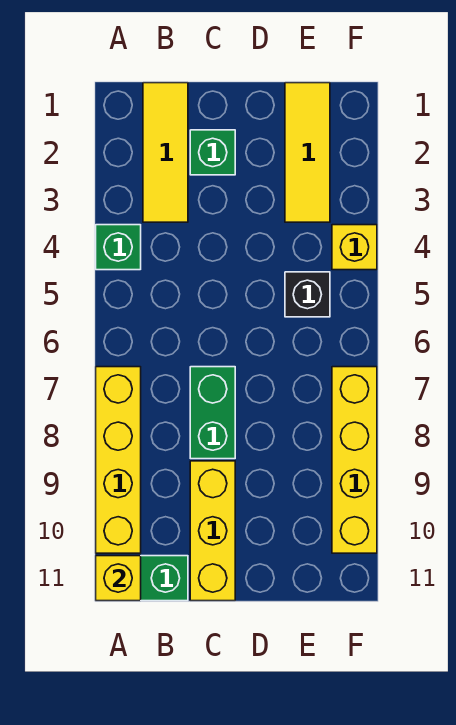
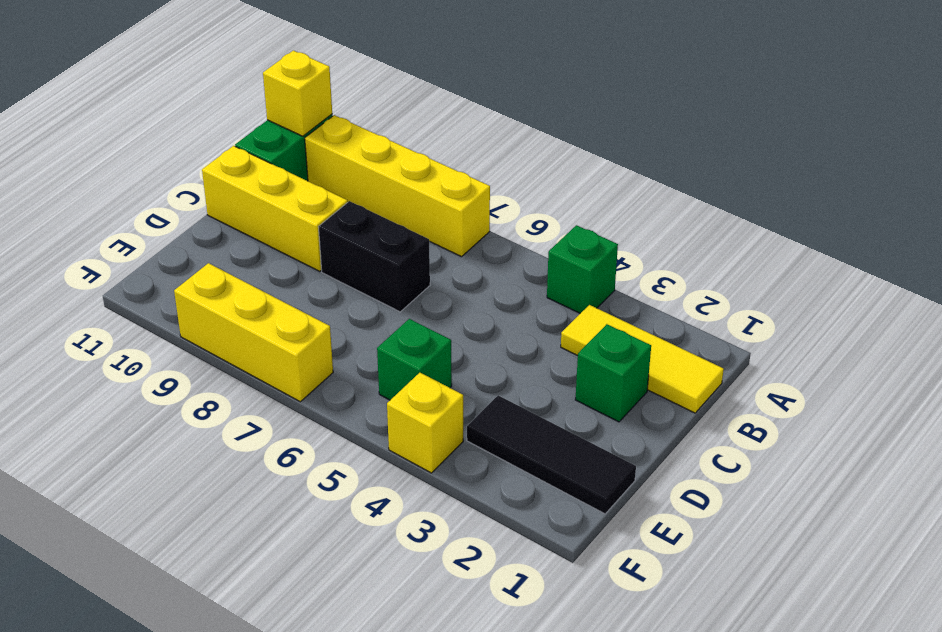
green 1x2 brick [190,367,235,459] -> black 1x2 brick [319,201,430,312]
yellow 1x3 tile [285,83,330,222] -> black 1x3 tile [467,395,636,514]
black 1x1 brick [285,272,330,317] -> green 1x1 brick [377,319,452,400]
yellow 1x4 brick [332,367,377,553] -> yellow 1x3 brick [174,263,333,402]

